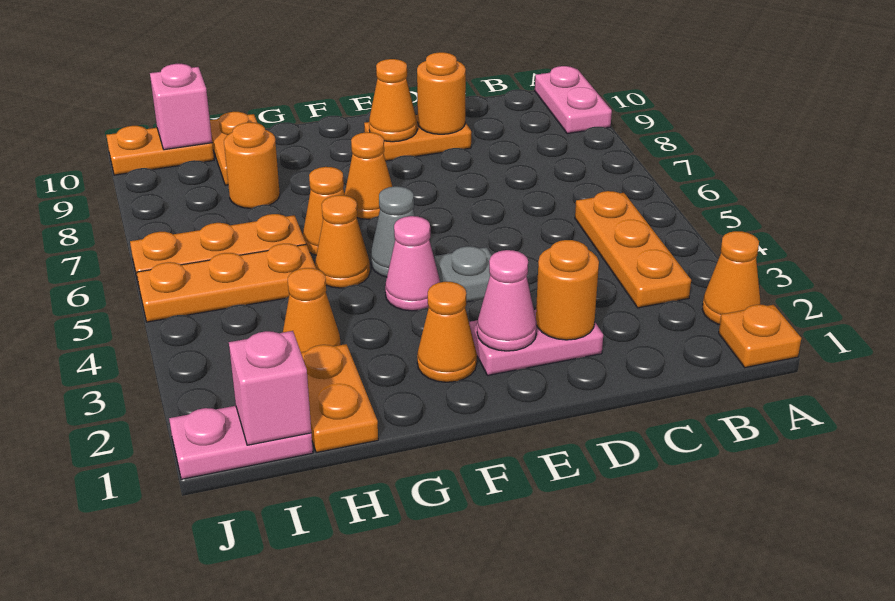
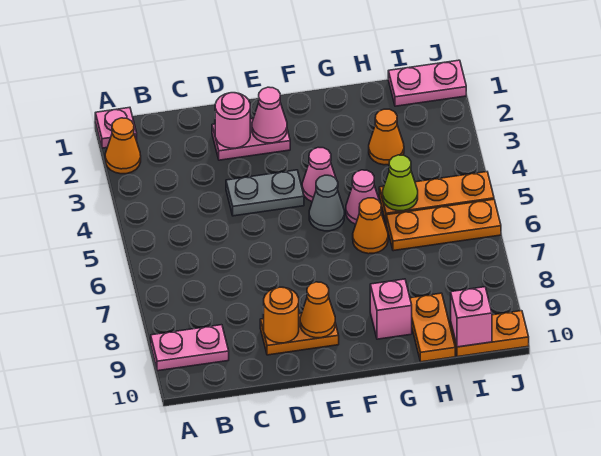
orange 1x1 plate [719,305,801,368] -> pink 1x1 plate [95,107,137,148]
pink 1x2 plate [535,66,612,134] -> pink 1x2 plate turned to [151,325,229,371]
orange 1x3 plate [575,191,691,308] -> none
orange 1x1 round brick [536,240,599,340] -> pink 1x1 round brick [215,93,250,148]
grey 1x1 plate [435,246,492,302] -> grey 1x2 plate [226,170,304,216]
orange 1x1 cone [417,282,477,382] -> none
orange 1x1 cone [345,132,393,219] -> none
orange 1x1 cone [315,195,370,288] -> pink 1x1 cone [346,170,379,224]
orange 1x2 plate [301,344,378,453] -> none
none -> lime 1x1 cone [383,155,418,211]
orange 1x1 round brick [224,122,280,209] -> none
pink 1x1 brick [229,331,311,445] -> pink 1x1 brick moved to [370,279,412,339]

